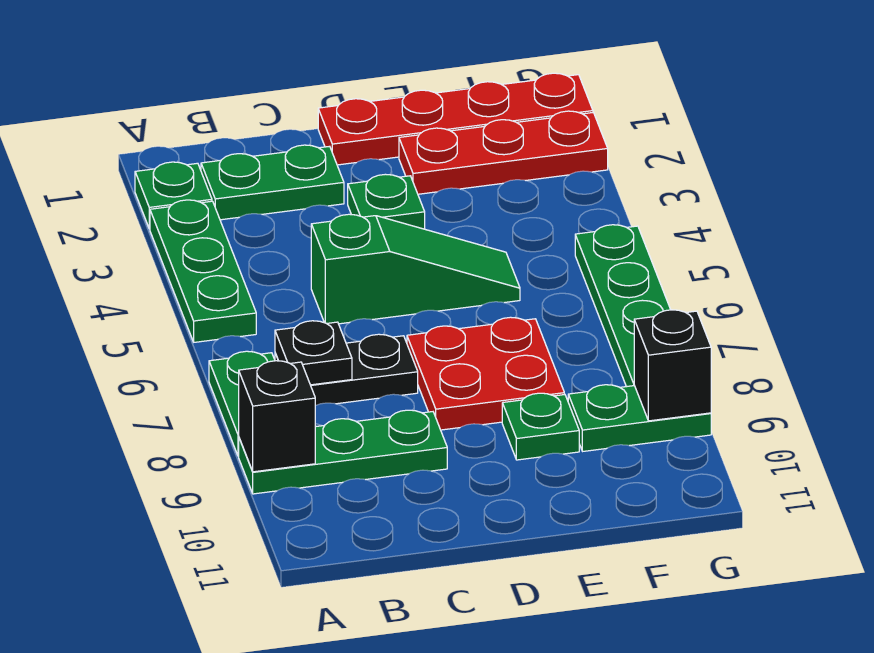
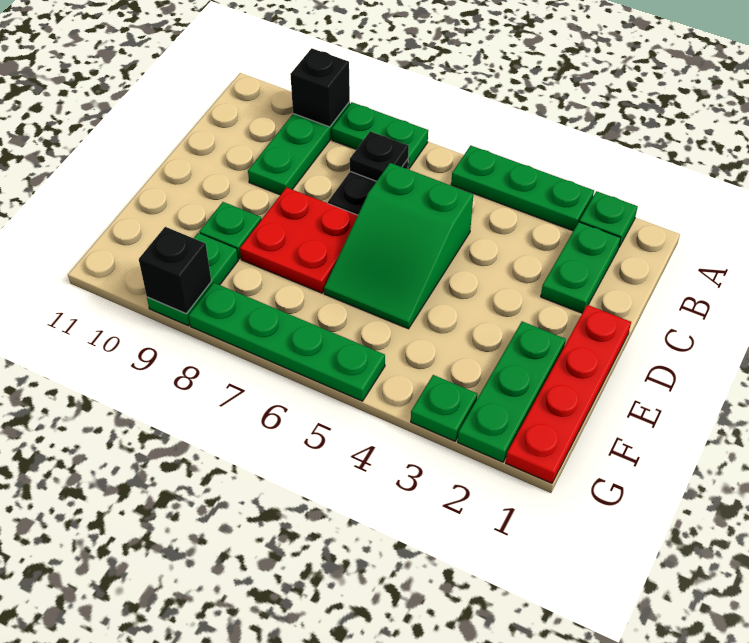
green 1x3 slope [311,214,520,324] -> green 2x3 slope [324,163,473,329]
green 1x1 plate [348,174,425,229] -> green 1x1 plate moved to [411,375,477,441]
red 1x3 plate [399,111,608,194] -> green 1x3 plate [458,322,566,462]

